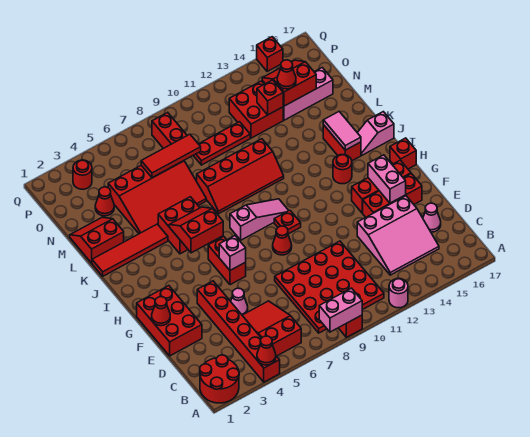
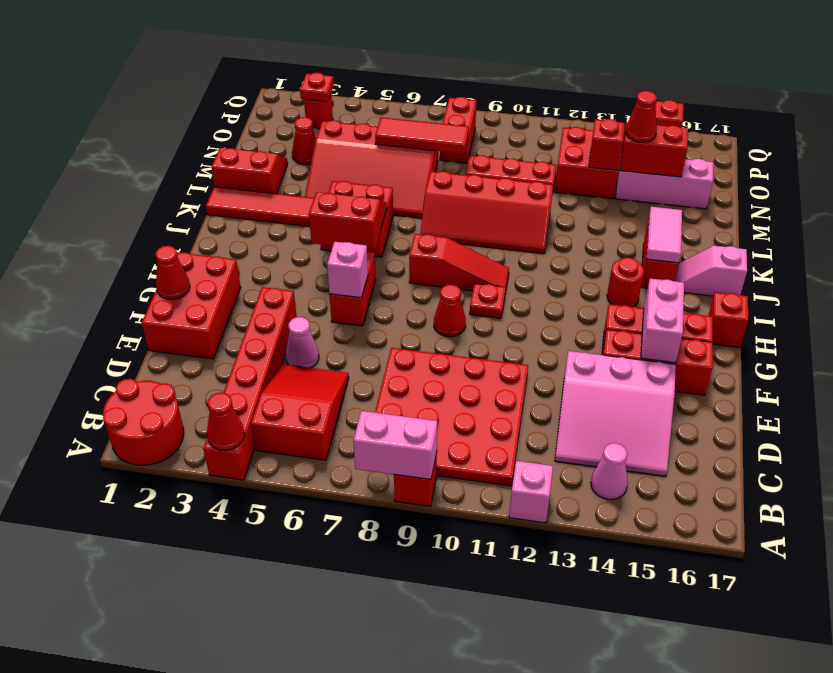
pink 1x1 round brick [389,279,408,308] -> pink 1x1 brick [509,461,553,523]
pink 1x1 cone [423,203,441,232] -> pink 1x1 cone moved to [591,443,628,499]
pink 1x3 slope [230,199,289,240] -> red 1x3 slope [409,234,509,293]
none -> red 1x1 plate [300,73,334,102]

